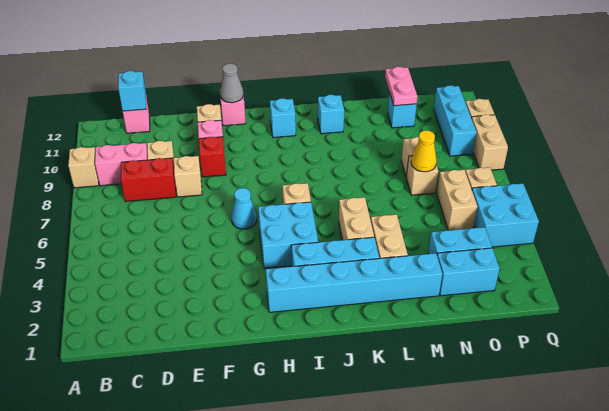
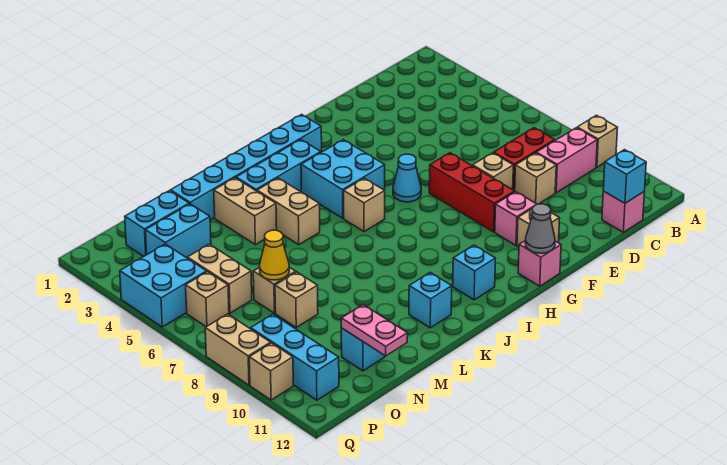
red 1x1 brick [199,137,226,177] -> red 1x3 brick [429,153,515,232]

